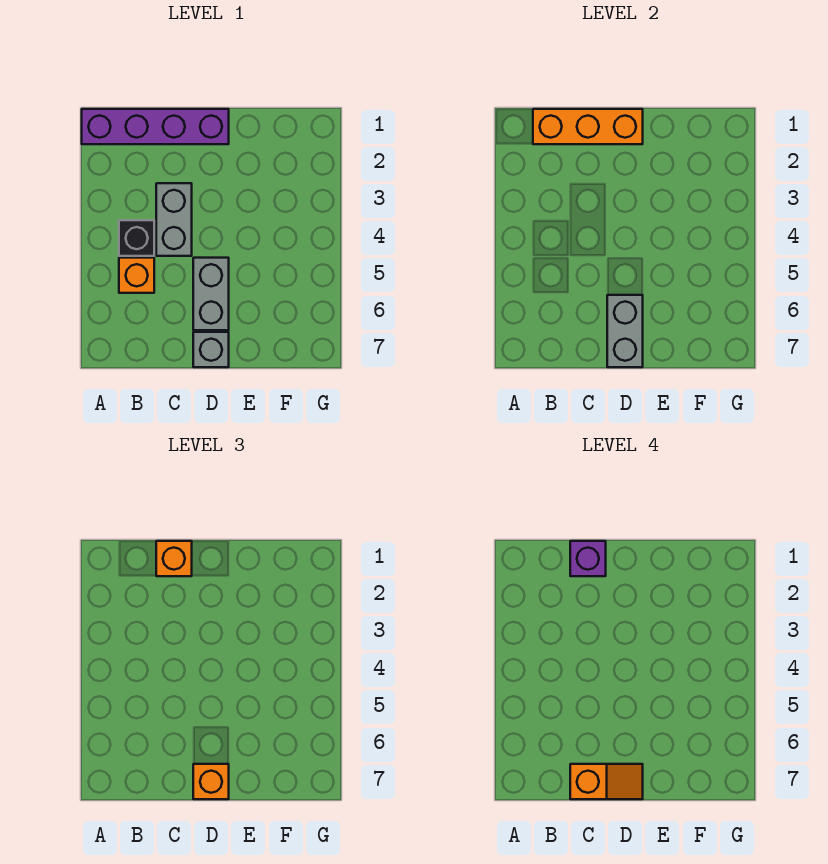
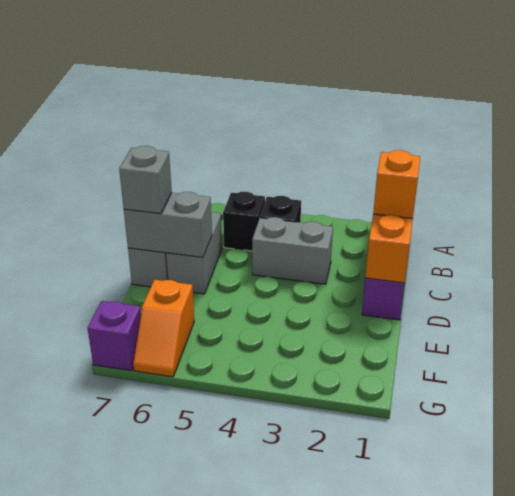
orange 1x1 brick [119,258,154,293] -> black 1x1 brick [223,192,265,251]
purple 1x1 brick [570,541,606,576] -> purple 1x1 brick moved to [88,301,141,371]
orange 1x2 slope [570,764,643,799] -> orange 1x2 slope moved to [133,280,194,377]
grey 1x2 brick [193,258,229,330] -> grey 1x2 brick turned to [166,212,222,294]
orange 1x1 brick [193,764,229,799] -> grey 1x1 brick [119,146,172,214]

